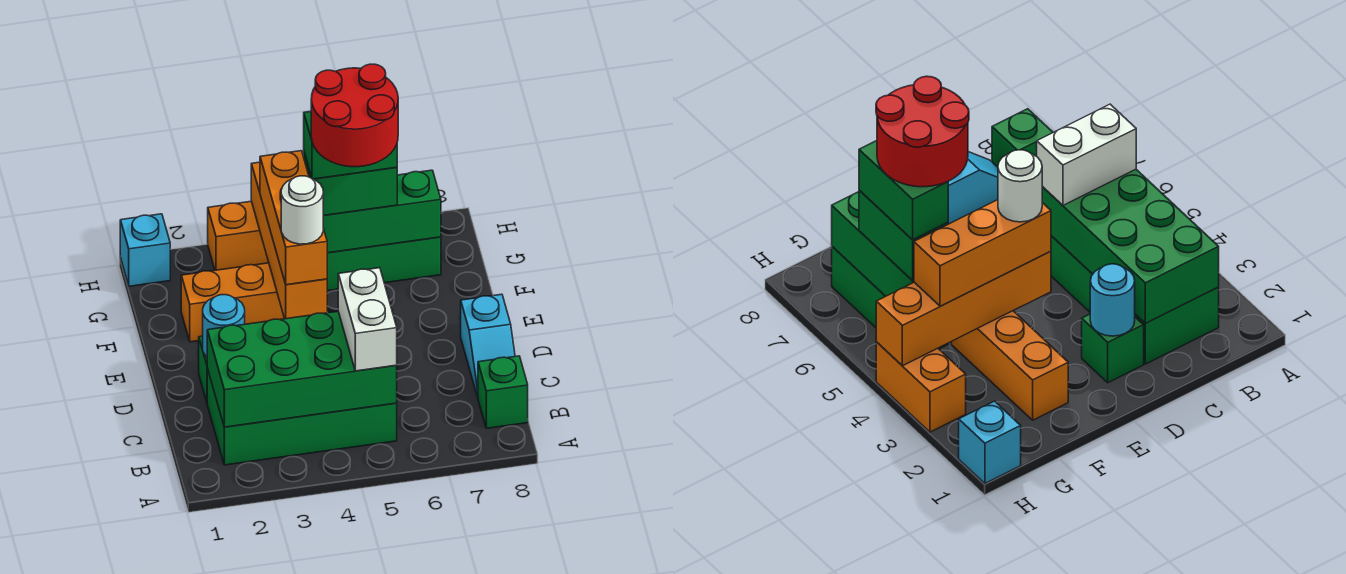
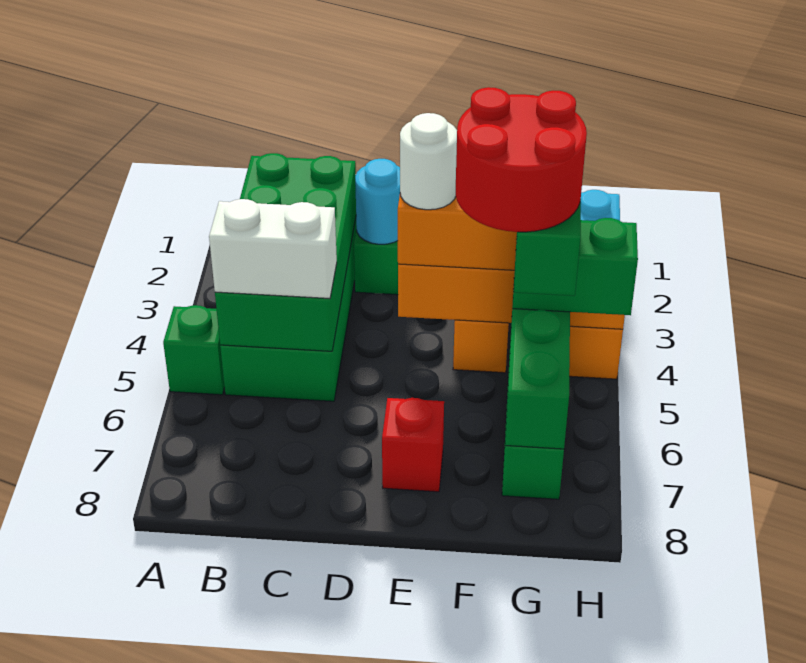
green 1x1 brick [478,356,528,428] -> green 1x1 brick moved to [163,305,224,395]
cyan 1x2 slope [461,294,515,397] -> none
none -> red 1x1 brick [382,398,444,492]
green 1x2 brick [304,153,397,216] -> green 1x2 brick turned to [513,218,638,315]

